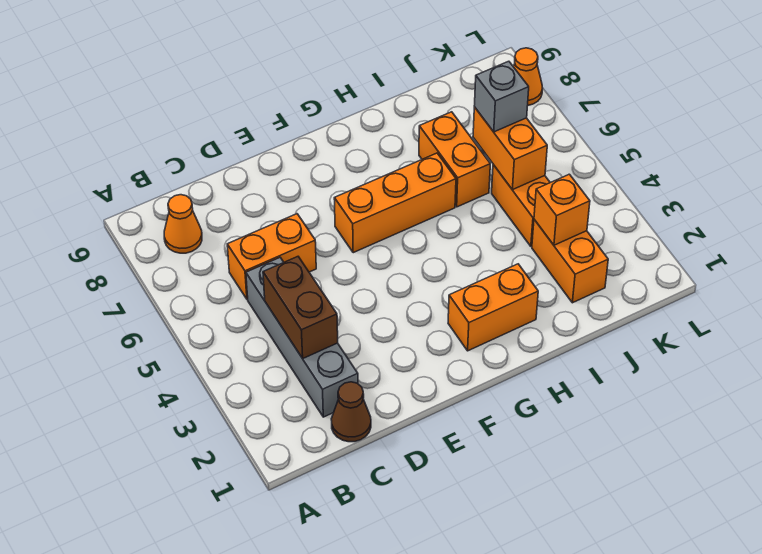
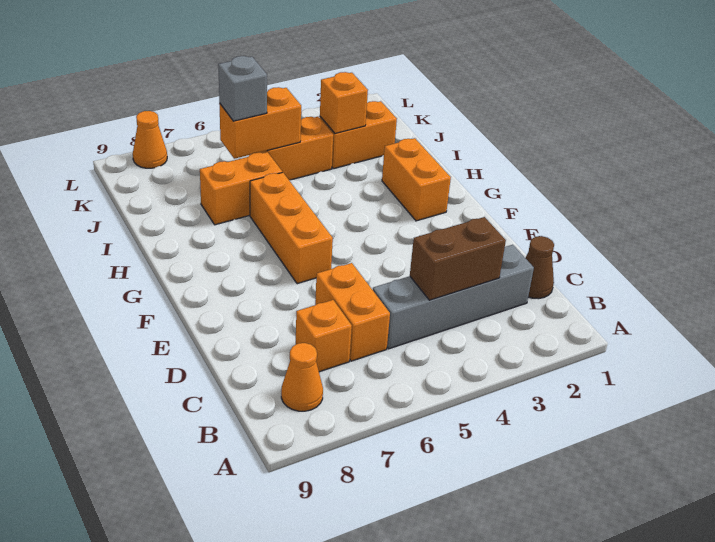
none -> orange 1x1 brick [296,300,352,372]

